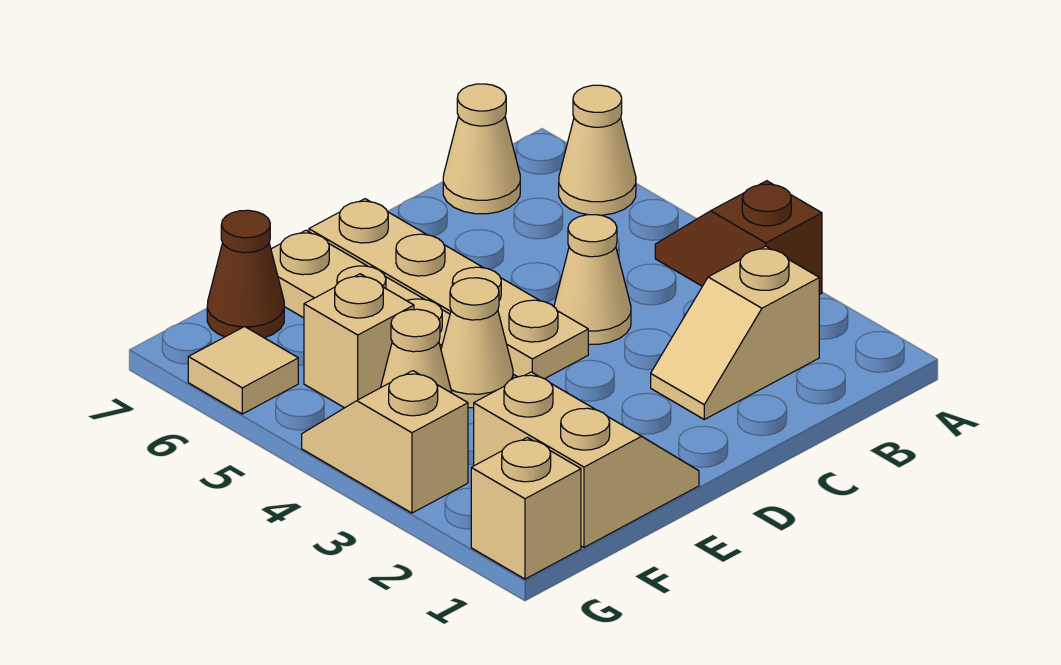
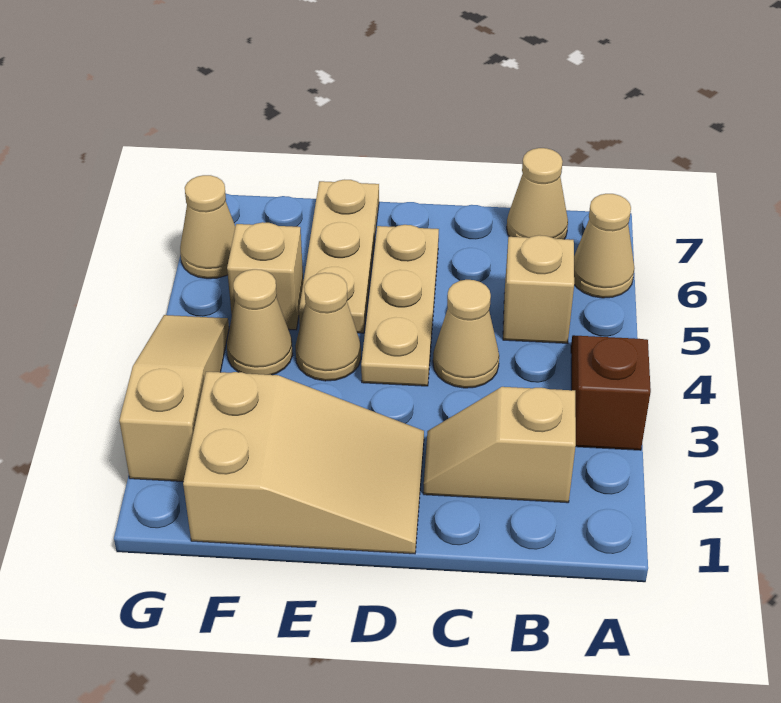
tan 1x4 plate [309,199,588,379] -> tan 1x3 plate [361,225,439,386]
tan 2x2 slope [474,372,699,547] -> tan 2x3 slope [183,372,424,554]
brown 1x1 cone [207,210,284,338] -> none
tan 1x1 brick [471,437,581,579] -> tan 1x1 brick moved to [503,235,574,343]
tan 1x2 slope [302,371,468,513] -> tan 1x3 slope [119,315,229,481]
tan 1x1 tile [188,327,298,414] -> tan 1x1 cone [180,175,235,279]

